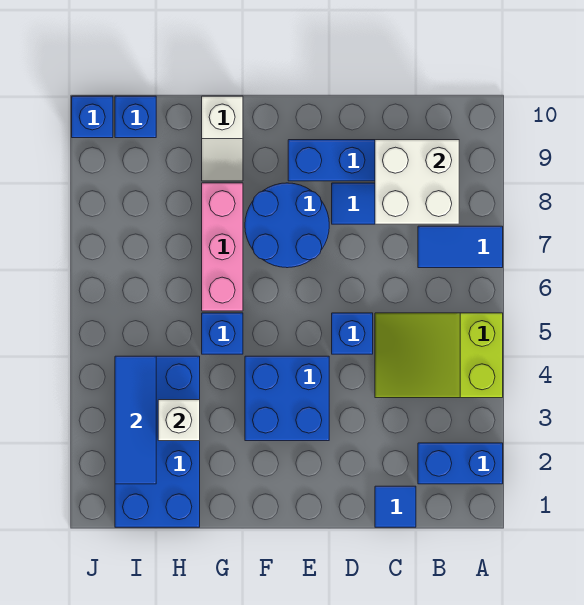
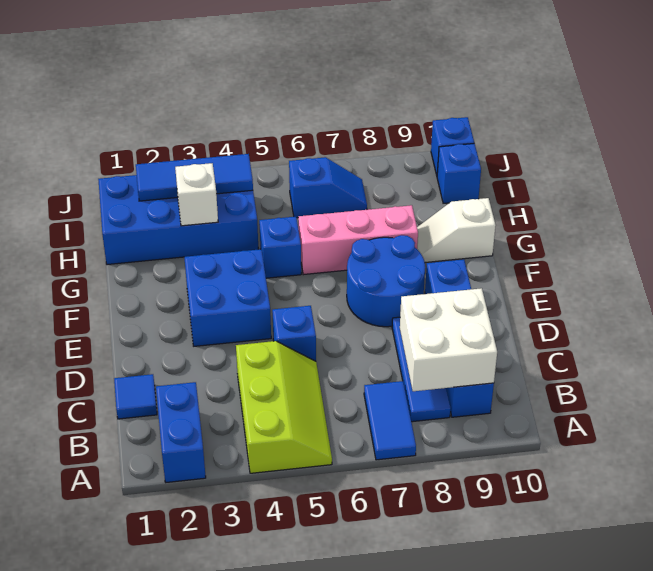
lime 2x3 slope [375,313,503,398] -> lime 2x3 slope turned to [236,341,332,473]
none -> blue 1x2 slope [289,157,367,218]

